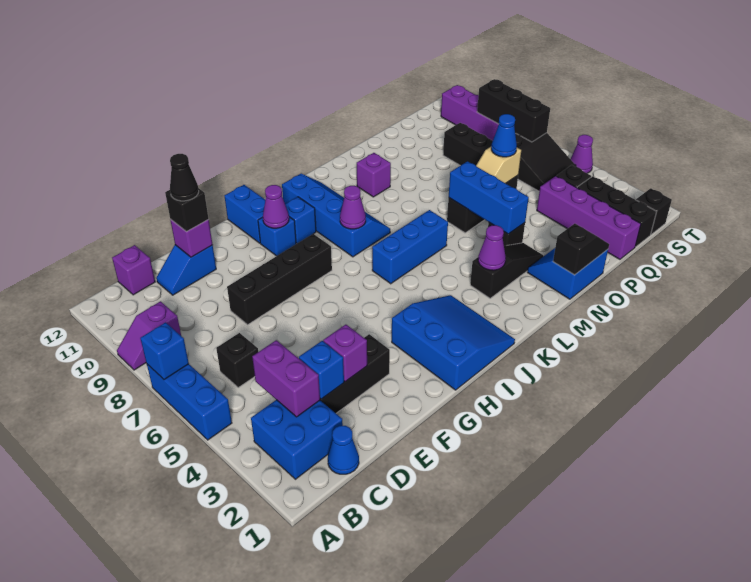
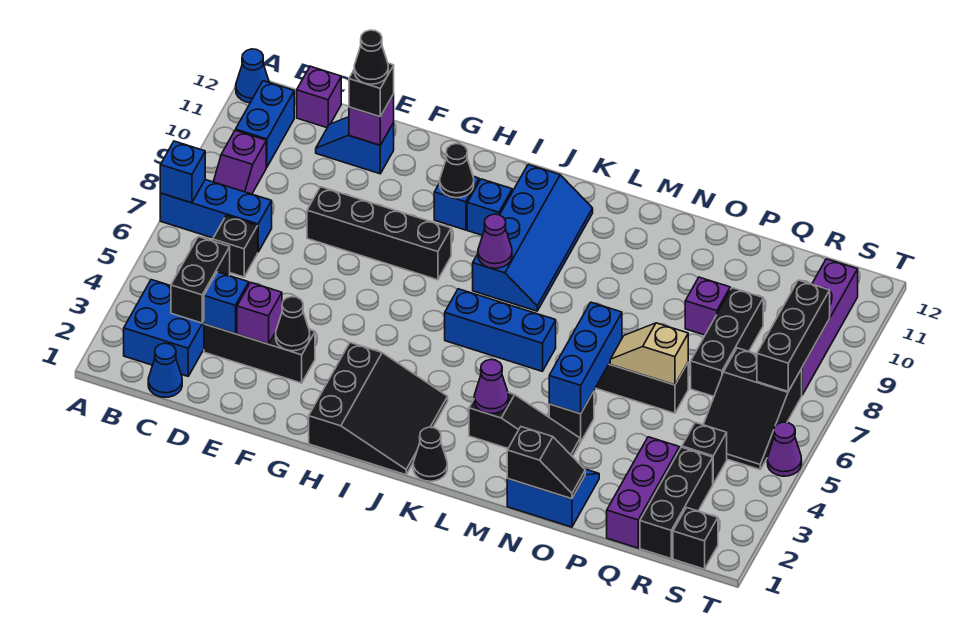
blue 1x3 brick [147,364,232,440] -> blue 1x3 brick turned to [160,180,272,252]
purple 1x2 slope [117,301,181,370] -> purple 1x2 slope turned to [213,130,266,194]
purple 1x2 brick [252,340,320,417] -> black 1x2 brick [171,237,230,323]
none -> black 1x1 cone [276,297,310,351]
blue 3x3 slope [392,295,515,390] -> black 3x3 slope [309,343,448,475]
purple 1x1 cone [263,185,289,228] -> black 1x1 cone [440,144,474,198]
blue 1x2 brick [225,185,265,243] -> blue 1x2 brick moved to [236,81,294,167]
none -> black 1x1 cone [413,427,447,481]
purple 1x1 brick [357,153,391,197] -> purple 1x1 brick moved to [685,277,730,335]
blue 1x1 cone [491,114,517,157] -> blue 1x1 cone moved to [236,49,269,103]
purple 1x4 brick [537,176,641,259] -> purple 1x3 brick [607,437,680,548]

